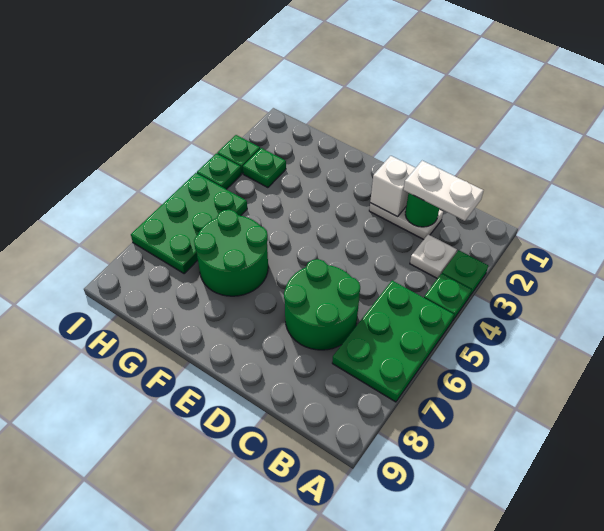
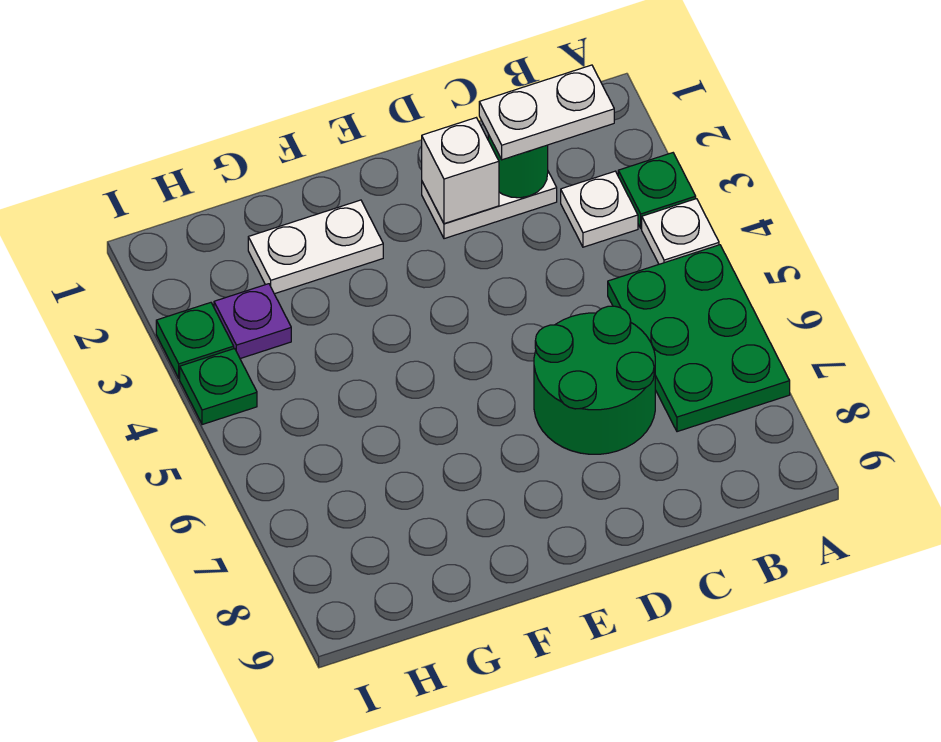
green 1x1 plate [424,274,472,321] -> white 1x1 plate [642,199,719,264]
none -> white 1x2 plate [248,200,383,294]
green 2x2 round brick [194,210,268,296] -> none
green 1x1 plate [243,148,286,188] -> purple 1x1 plate [214,284,291,359]
green 2x3 plate [131,173,247,273] -> none

